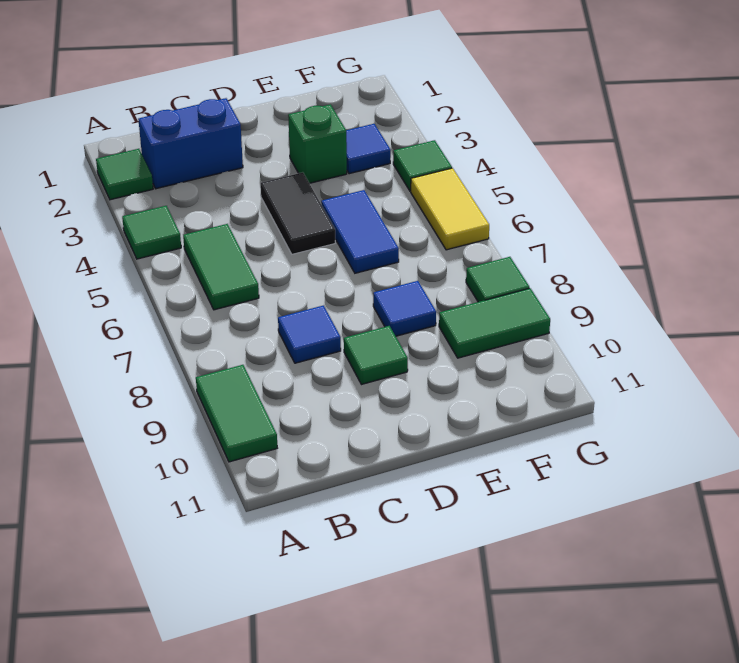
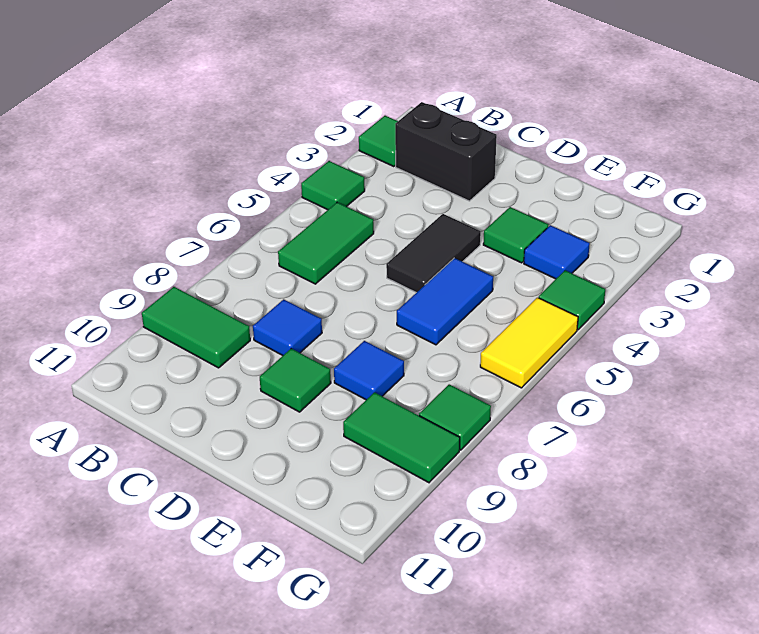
green 1x2 tile [196,365,277,462] -> green 1x2 tile turned to [142,287,250,368]
blue 1x2 brick [138,98,243,189] -> black 1x2 brick [395,102,497,201]
green 1x1 brick [288,104,347,183] -> green 1x1 tile [483,207,548,263]

